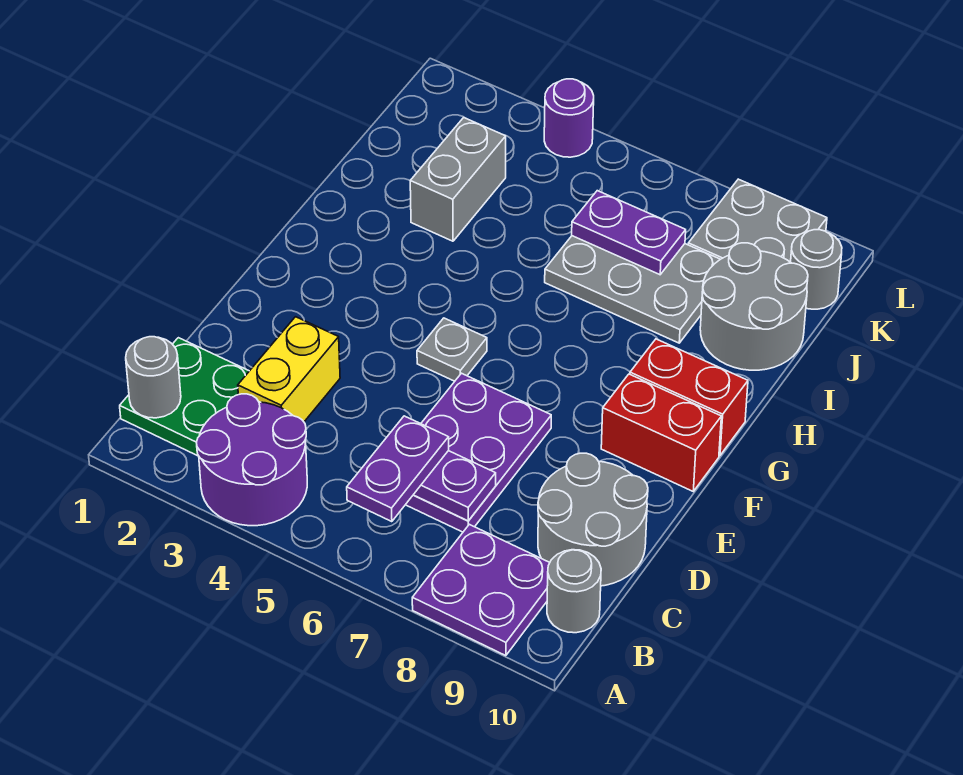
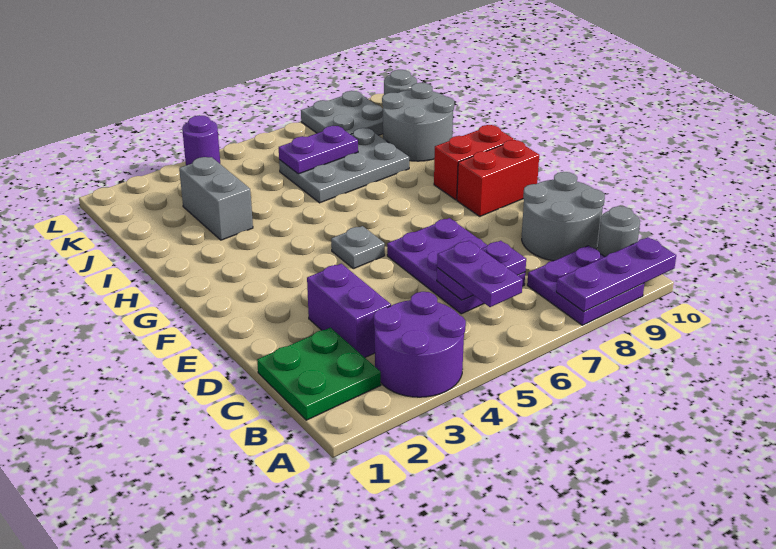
none -> purple 1x3 plate [556,237,676,312]
grey 1x1 round brick [126,337,181,418] -> none
yellow 1x2 brick [238,317,340,422] -> purple 1x2 brick [307,264,391,357]

